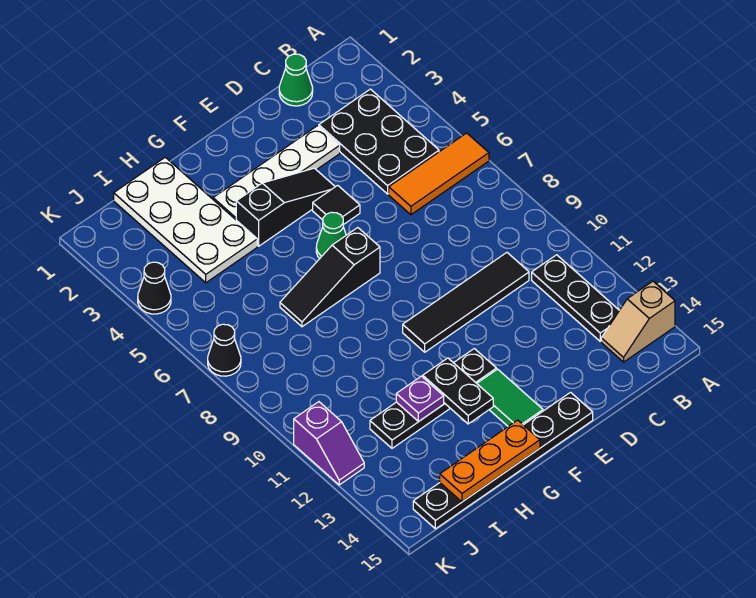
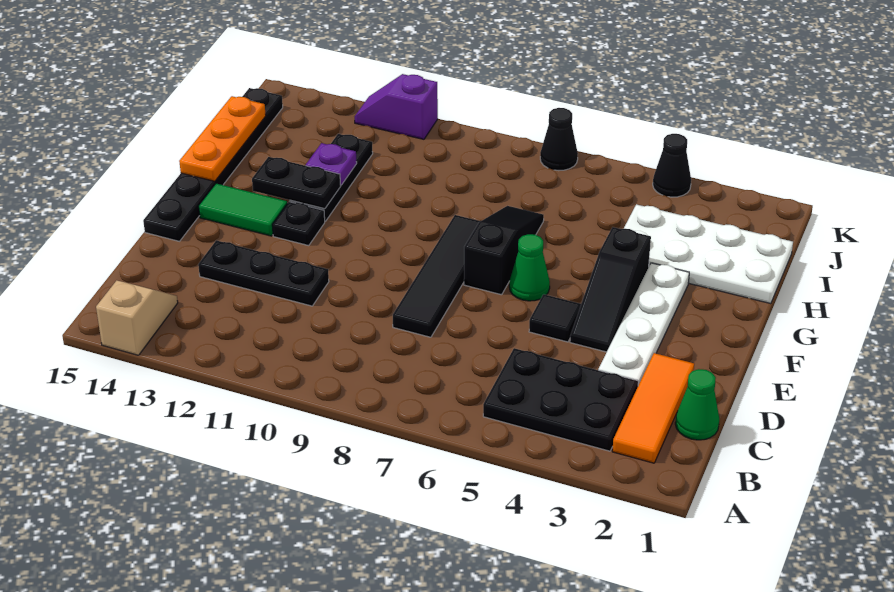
orange 1x3 tile [389,133,489,215] -> orange 1x3 tile moved to [612,353,694,463]
black 1x3 plate [532,255,619,341] -> black 1x3 plate moved to [198,240,329,306]
black 1x4 tile [403,253,529,352] -> black 1x4 tile moved to [393,215,480,337]

